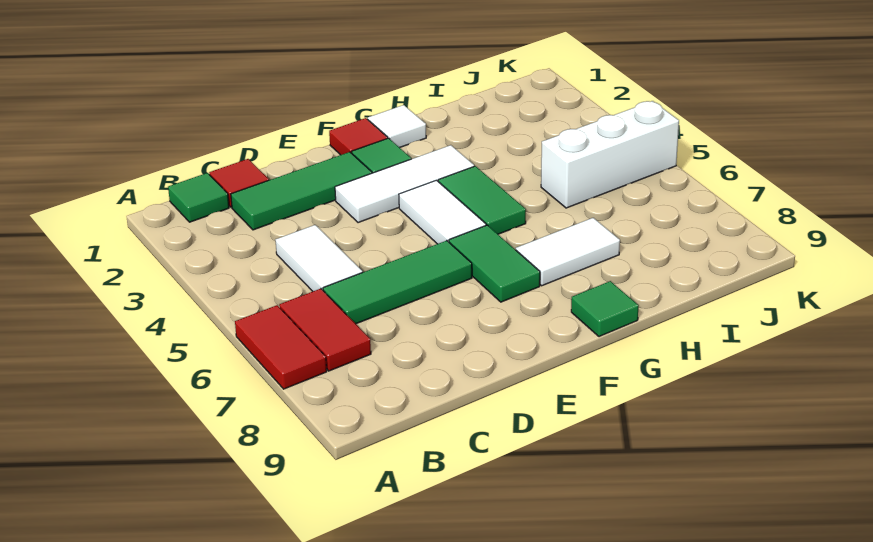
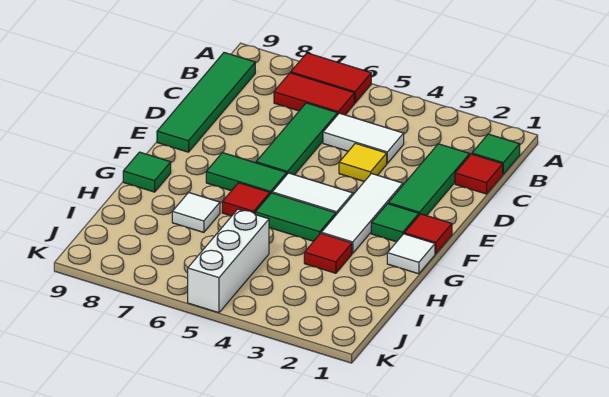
none -> green 1x4 tile [157,53,255,152]
none -> yellow 1x1 tile [339,143,387,181]
none -> red 1x1 tile [222,183,270,216]
white 1x2 tile [516,218,620,286] -> white 1x1 tile [172,192,220,232]
none -> red 1x1 tile [304,233,352,273]

